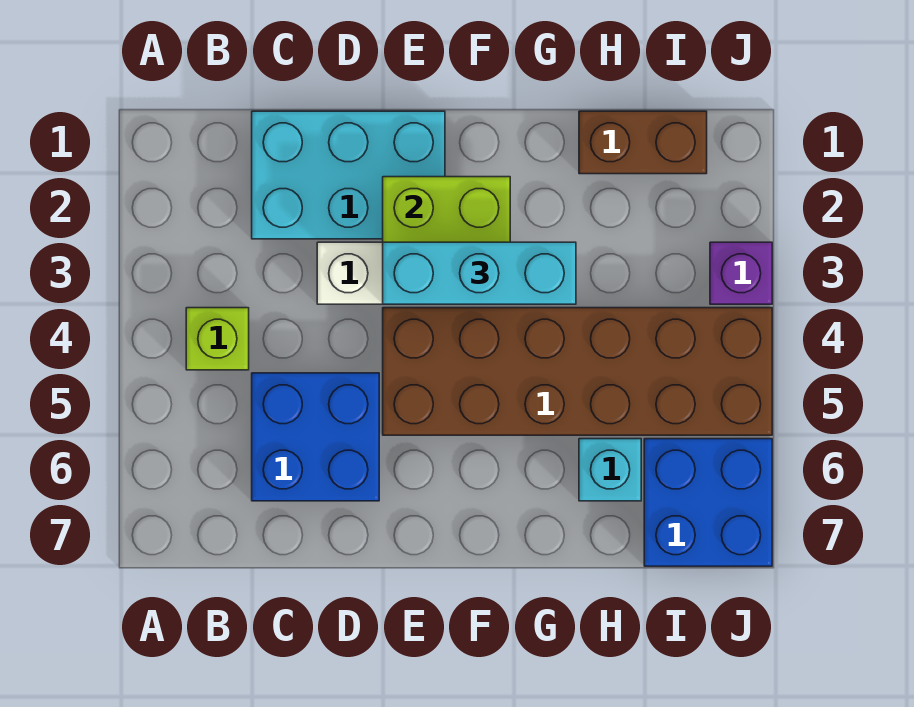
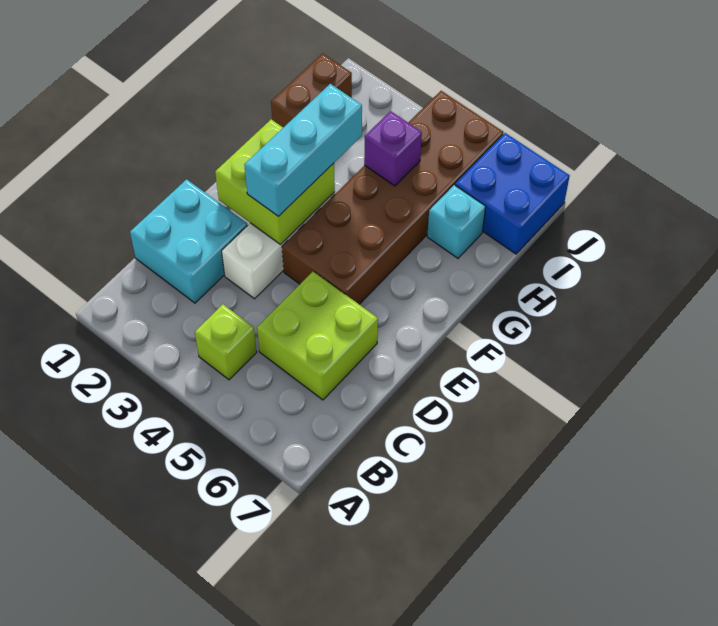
cyan 2x3 brick [252,111,445,239] -> cyan 2x2 brick [130,179,248,303]
blue 2x2 brick [252,373,379,501] -> lime 2x2 brick [257,271,378,400]
purple 1x1 brick [710,242,772,304] -> purple 1x1 brick moved to [364,111,422,186]

